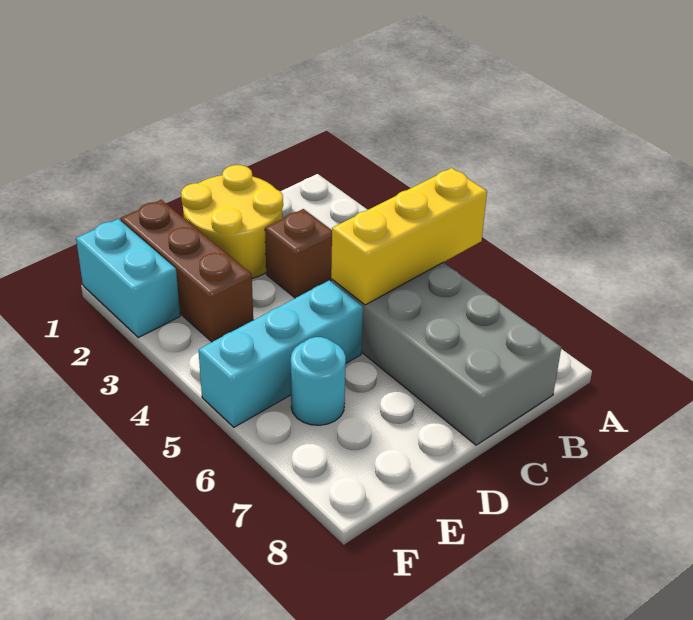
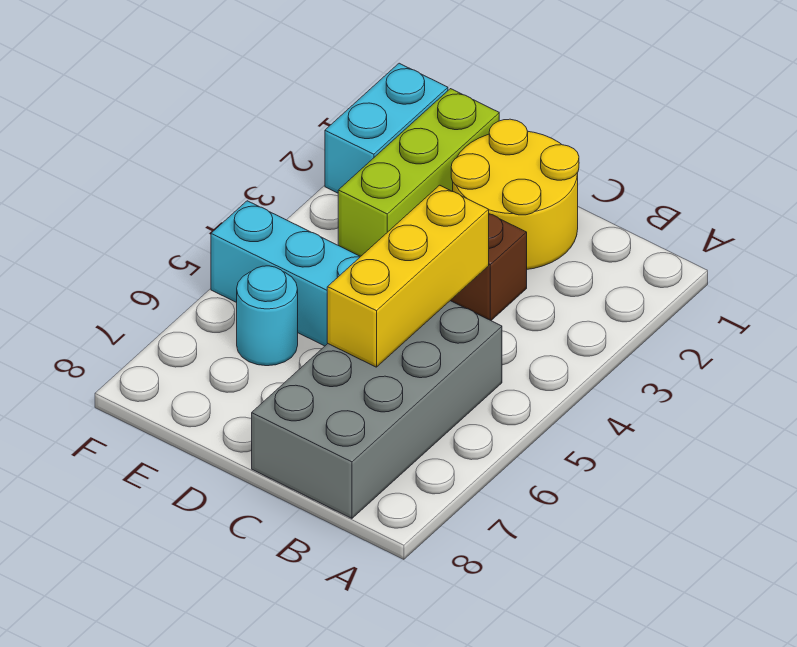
yellow 1x3 brick [331,168,487,305] -> yellow 1x3 brick turned to [327,185,489,367]
brown 1x3 brick [120,200,253,342] -> lime 1x3 brick [338,89,499,256]

